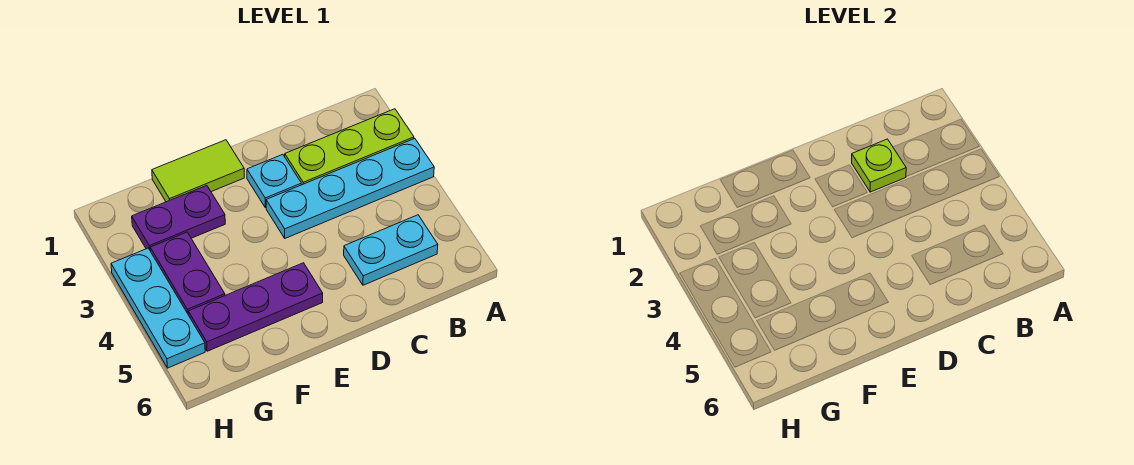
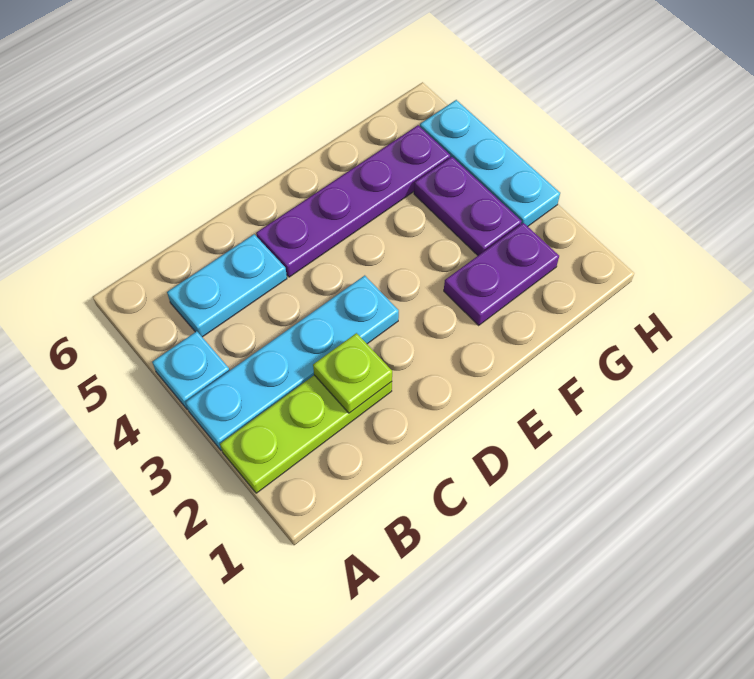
cyan 1x1 plate [247,154,301,208] -> cyan 1x1 plate moved to [152,331,230,409]
lime 1x2 tile [152,140,244,202] -> none
purple 1x3 plate [188,263,323,351] -> purple 1x4 plate [256,125,450,277]

